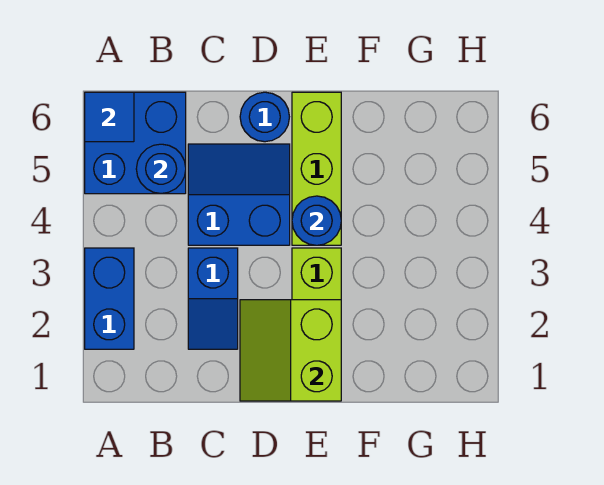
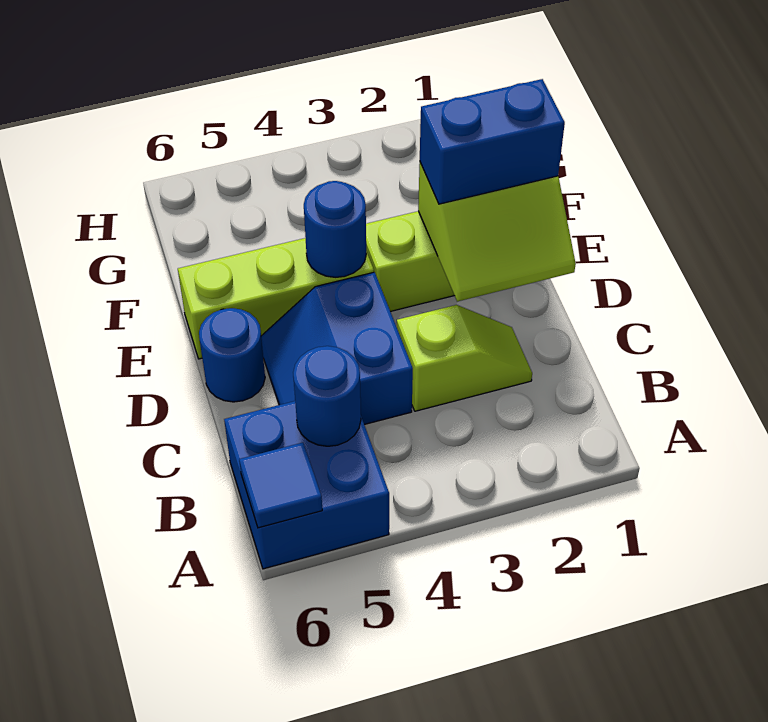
blue 1x2 brick [85,248,134,349] -> blue 1x2 brick moved to [420,79,565,204]
blue 1x2 slope [188,248,238,349] -> lime 1x2 slope [397,305,532,411]

